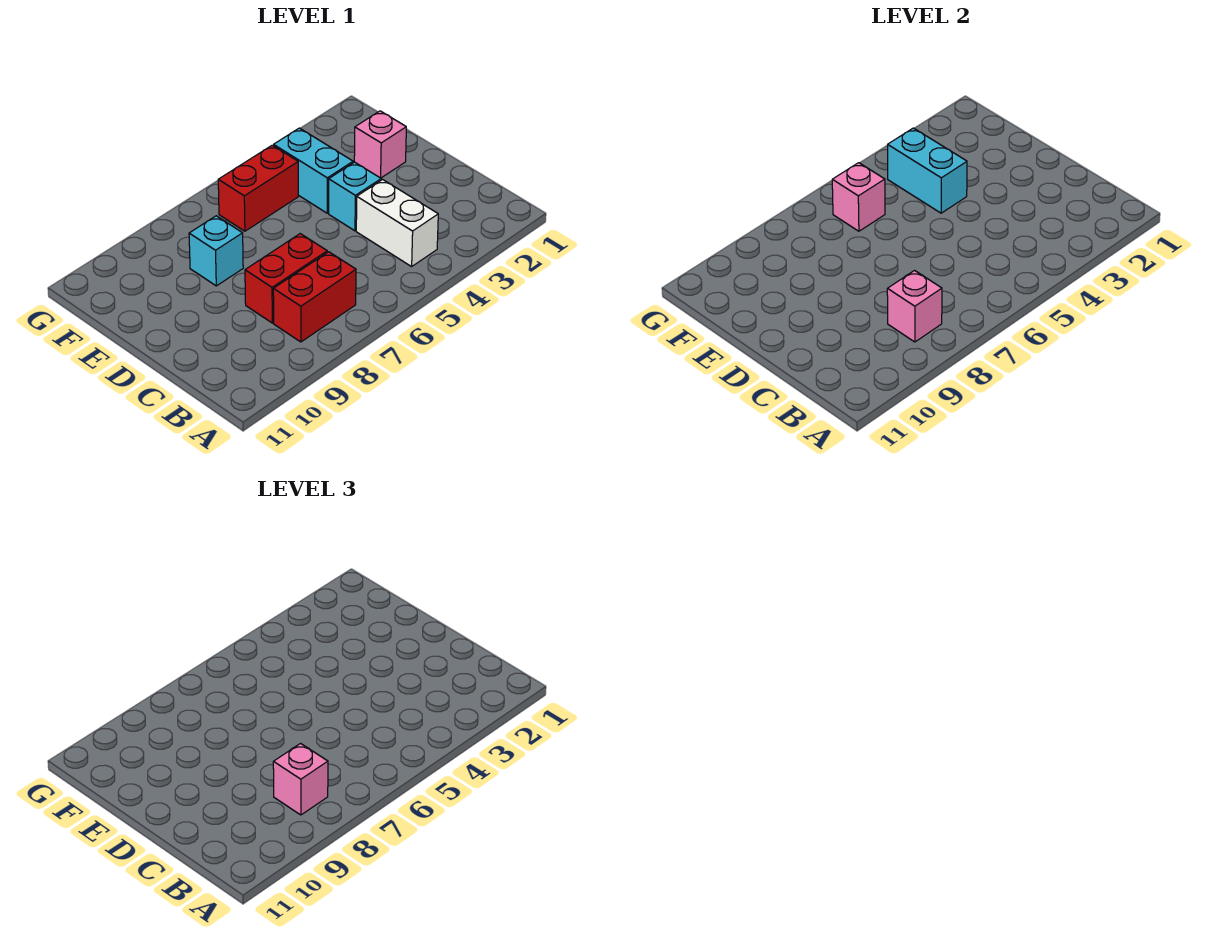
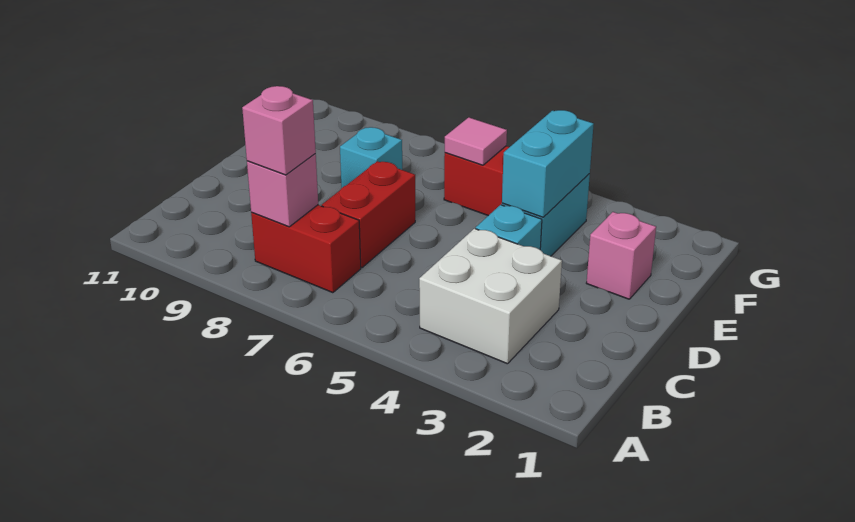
white 1x2 brick [356,180,438,267] -> white 2x2 brick [419,229,562,364]
red 1x2 brick [245,234,327,323] -> red 1x2 brick turned to [322,161,415,268]
pink 1x1 brick [832,163,885,231] -> pink 1x1 tile [445,117,507,165]

